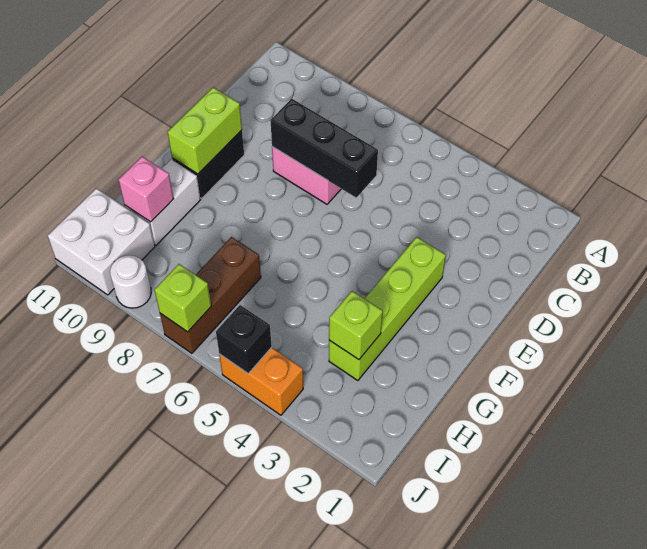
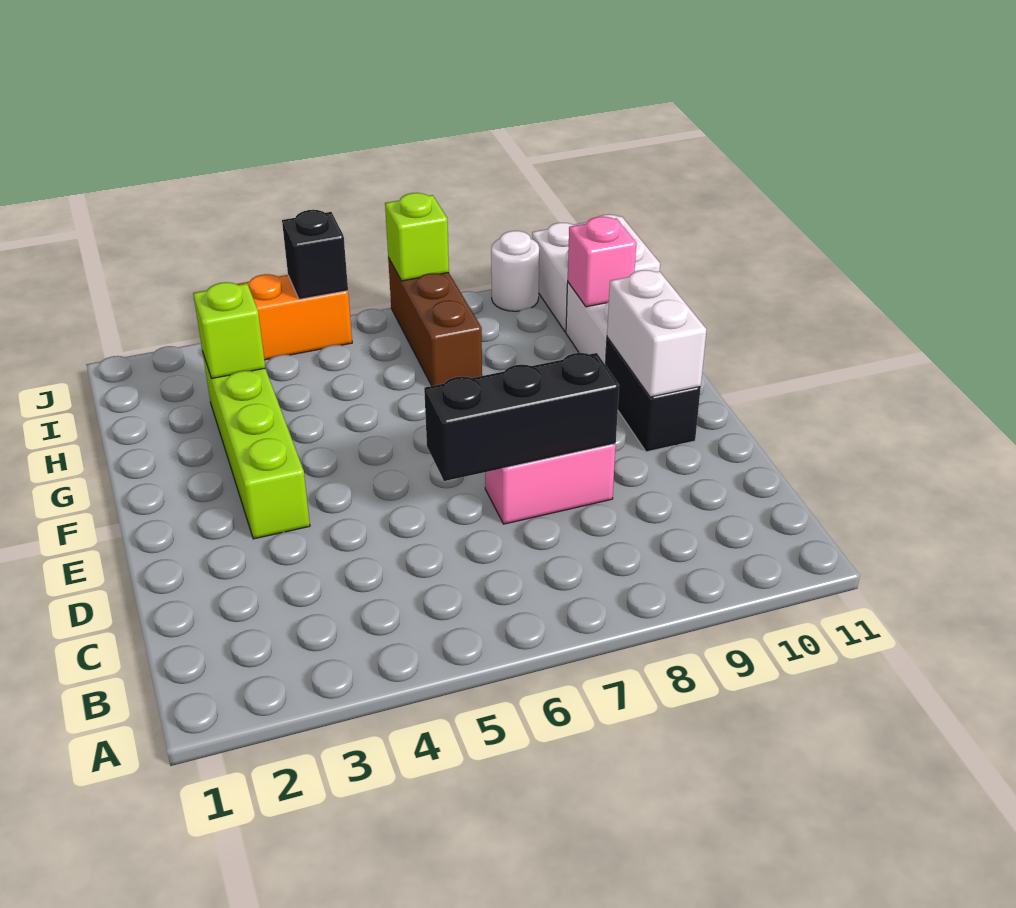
lime 1x2 brick [168,87,242,174] -> white 1x2 brick [607,270,707,397]

